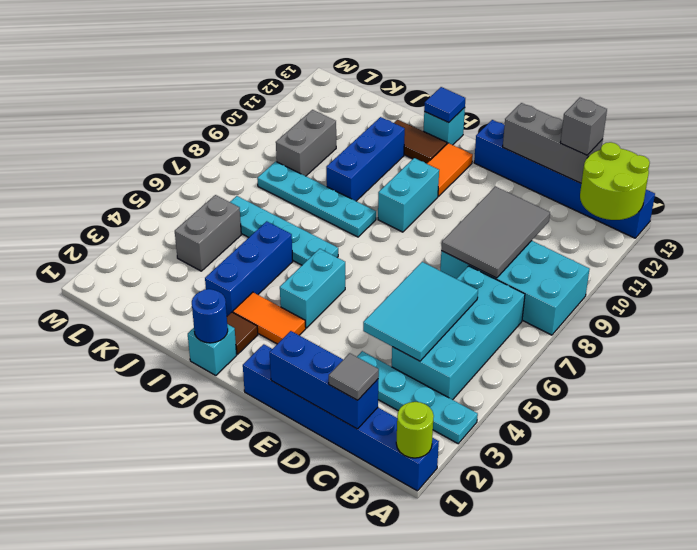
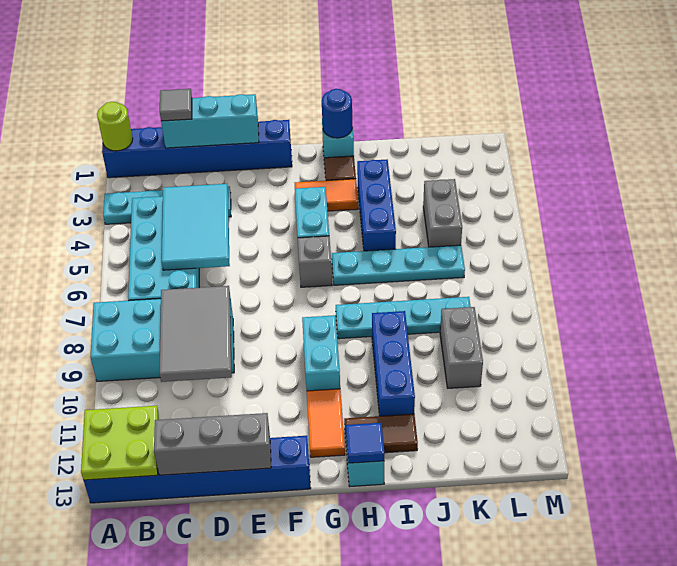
lime 2x2 round brick [580,142,650,220] -> lime 2x2 plate [81,406,159,480]
blue 1x3 brick [270,331,378,429] -> cyan 1x3 brick [161,94,259,148]
grey 1x1 brick [560,98,607,155] -> grey 1x1 brick moved to [298,236,332,287]

